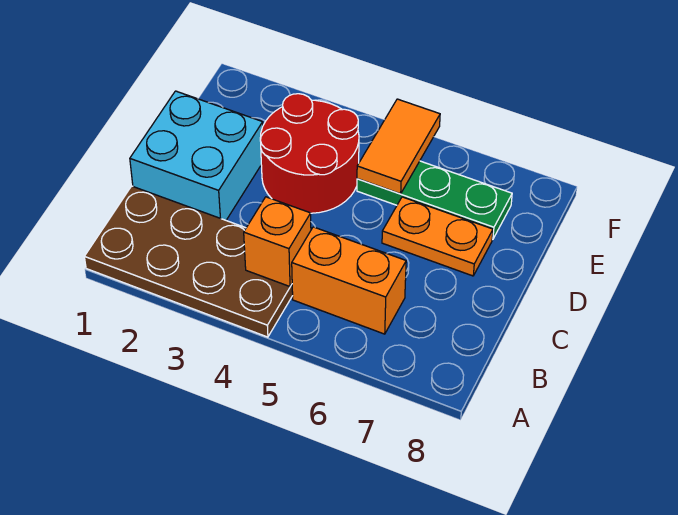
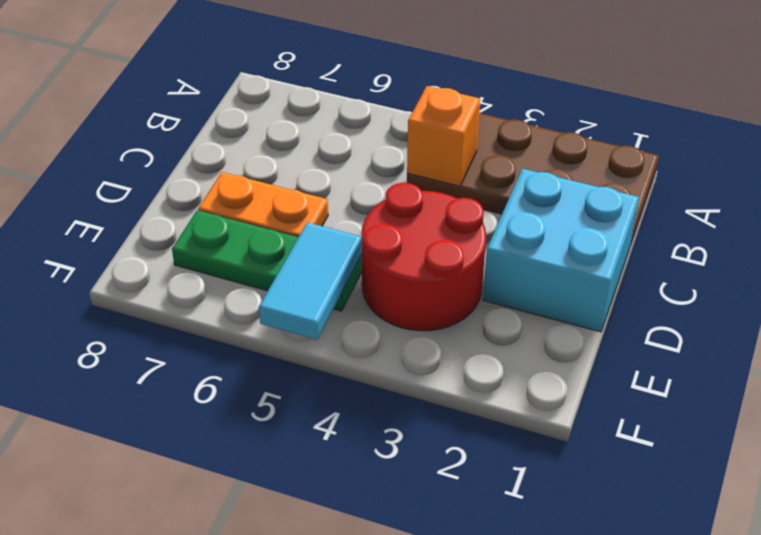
orange 1x2 brick [292,227,406,334] -> none
orange 1x2 tile [357,99,440,194] -> cyan 1x2 tile [259,222,362,340]

